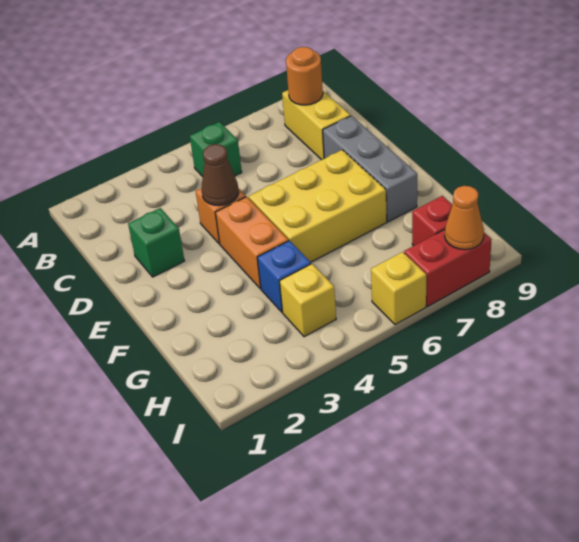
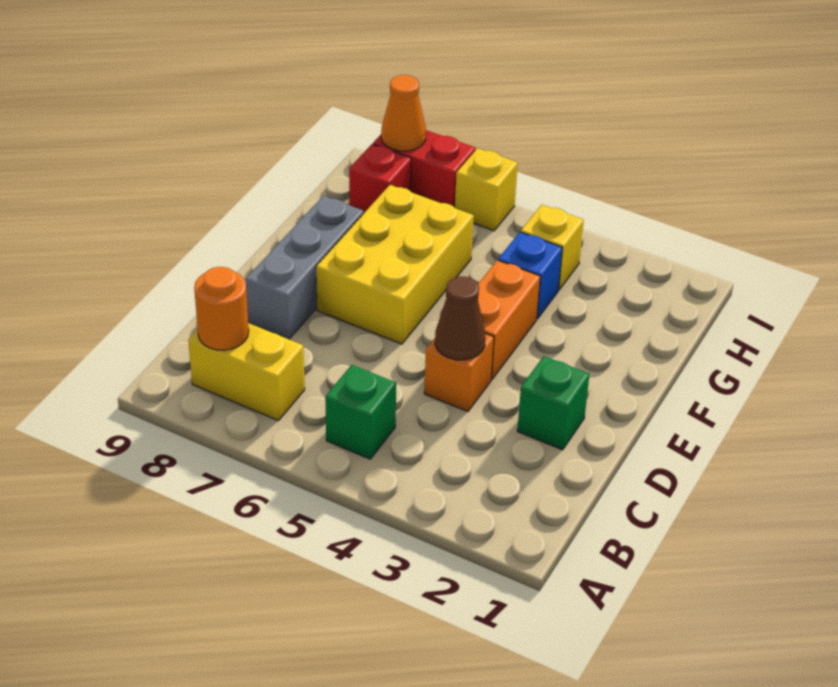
yellow 1x2 brick [282,90,350,160] -> yellow 1x2 brick turned to [188,323,305,421]
yellow 2x3 brick [248,150,387,262] -> yellow 2x3 brick turned to [316,185,474,344]

